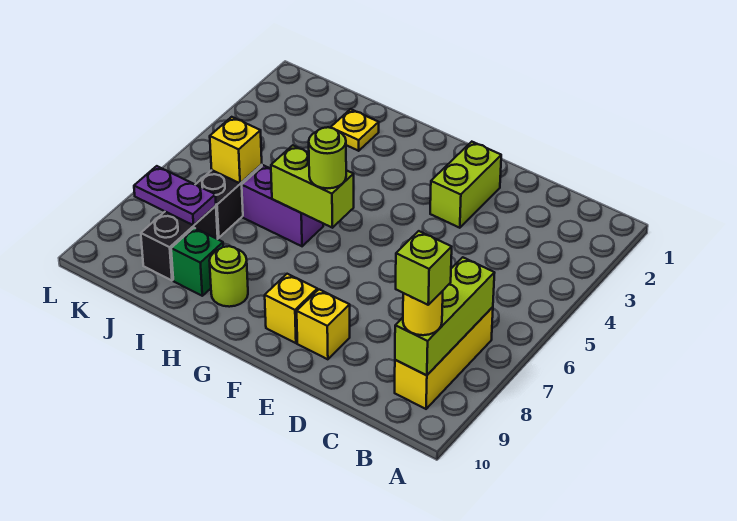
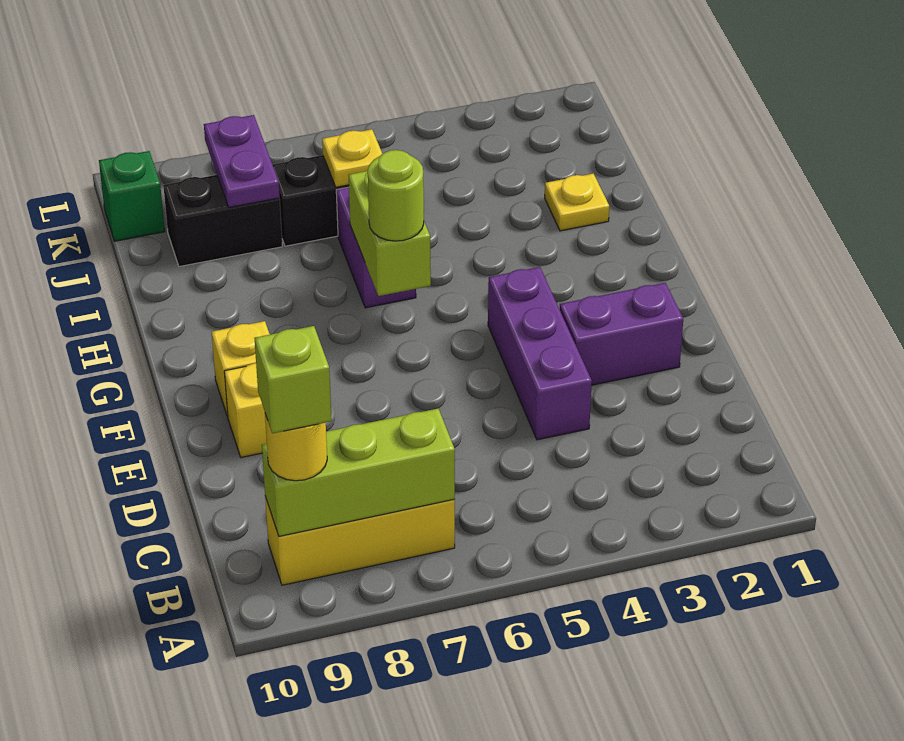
none -> purple 1x3 brick [488,267,592,440]
lime 1x2 brick [430,142,501,228] -> purple 1x2 brick [560,283,683,385]
lime 1x1 round brick [209,246,248,307] -> none
green 1x1 brick [171,228,223,296] -> green 1x1 brick moved to [99,151,165,241]
yellow 1x1 brick [210,117,262,183] -> yellow 1x1 plate [322,129,382,187]

